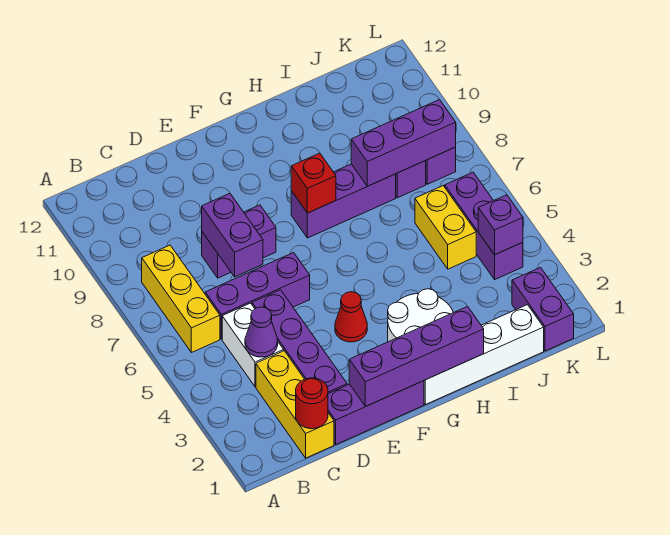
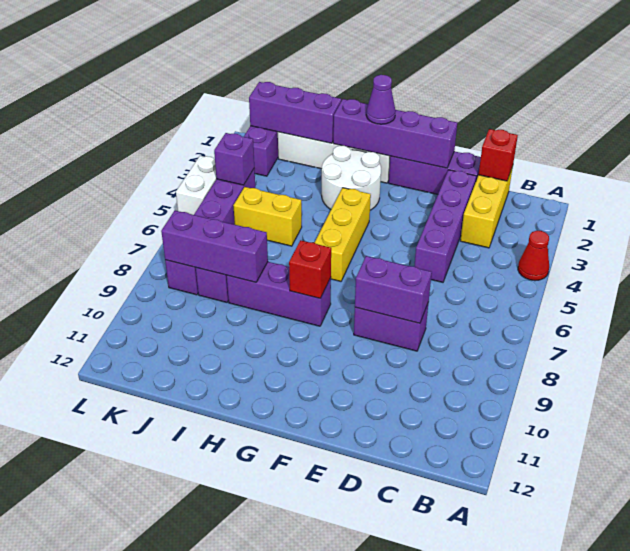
yellow 1x3 brick [142,245,220,353] -> yellow 1x3 brick moved to [315,188,371,281]
red 1x1 round brick [296,378,328,429] -> red 1x1 brick [479,129,518,181]
white 1x2 brick [222,303,284,387] -> white 1x2 brick moved to [176,156,216,215]
purple 1x1 cone [245,307,278,357] -> purple 1x1 cone moved to [366,75,396,124]
purple 1x3 brick [205,253,310,339] -> purple 1x3 brick moved to [249,82,341,143]
purple 1x2 brick [202,194,263,277] -> purple 1x2 brick turned to [355,256,432,323]
red 1x1 cone [335,292,367,342] -> red 1x1 cone moved to [518,231,549,281]
yellow 1x2 brick [415,186,476,269] -> yellow 1x2 brick turned to [233,187,302,246]

